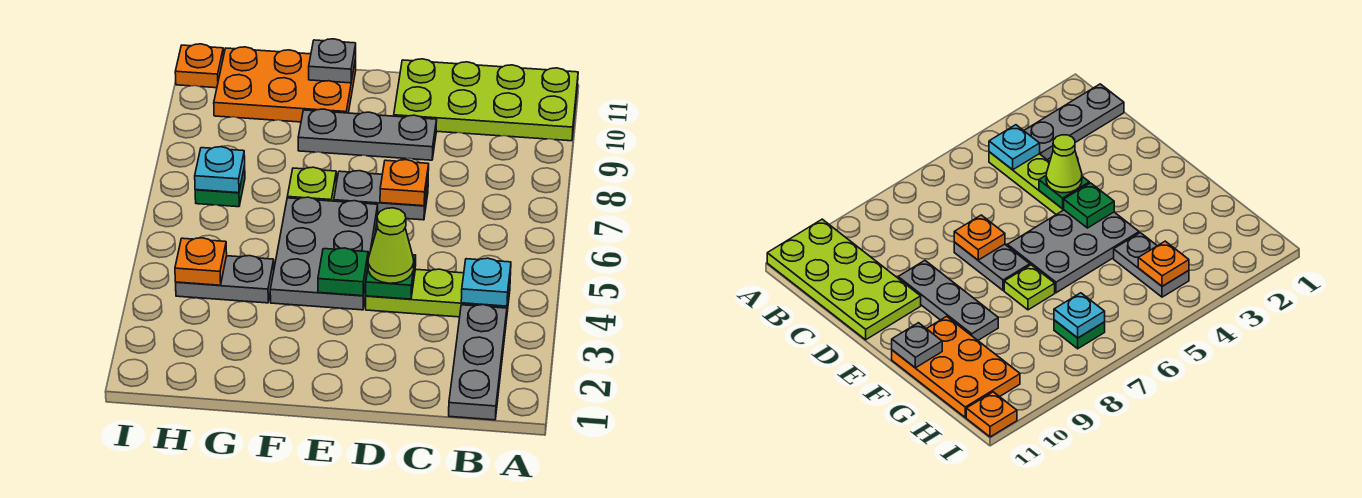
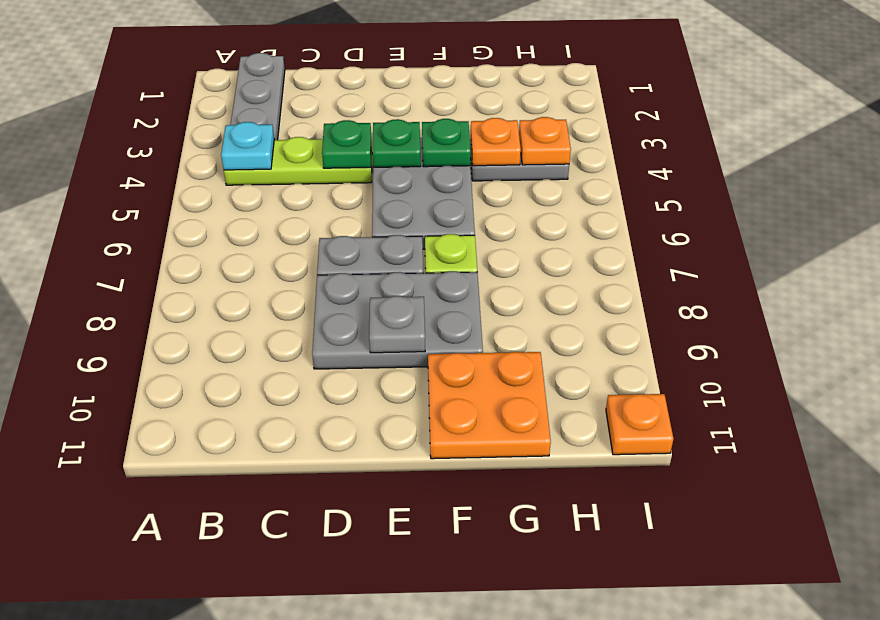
lime 2x4 plate [394,59,578,141] -> none
lime 1x1 cone [368,208,414,283] -> none
orange 1x1 plate [380,160,429,206] -> orange 1x1 plate moved to [471,118,521,166]
grey 1x3 plate [298,109,437,160] -> grey 2x3 plate [312,271,483,369]
orange 2x3 plate [214,47,356,122] -> orange 2x2 plate [428,352,551,459]
grey 1x1 plate [309,39,356,83] -> grey 1x1 plate moved to [369,296,425,353]
green 1x1 plate [195,166,245,207] -> green 1x1 plate moved to [422,119,471,167]
cyan 1x1 plate [195,147,245,193] -> none

